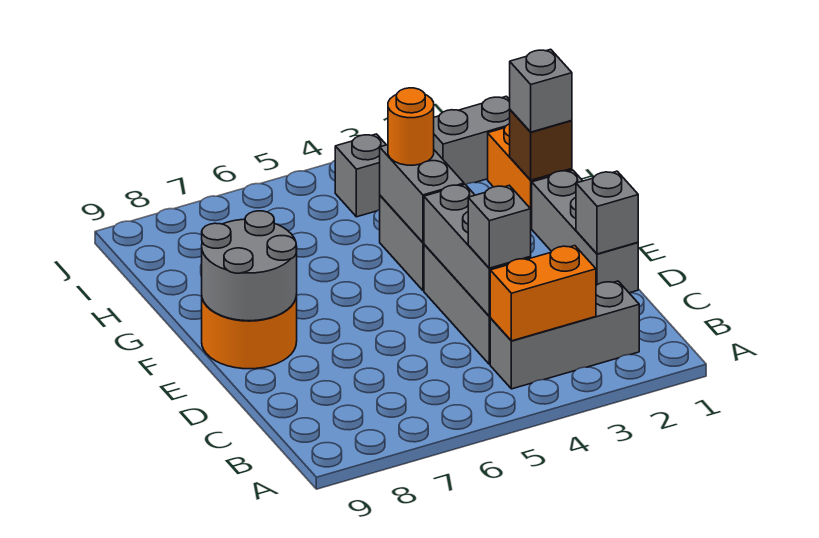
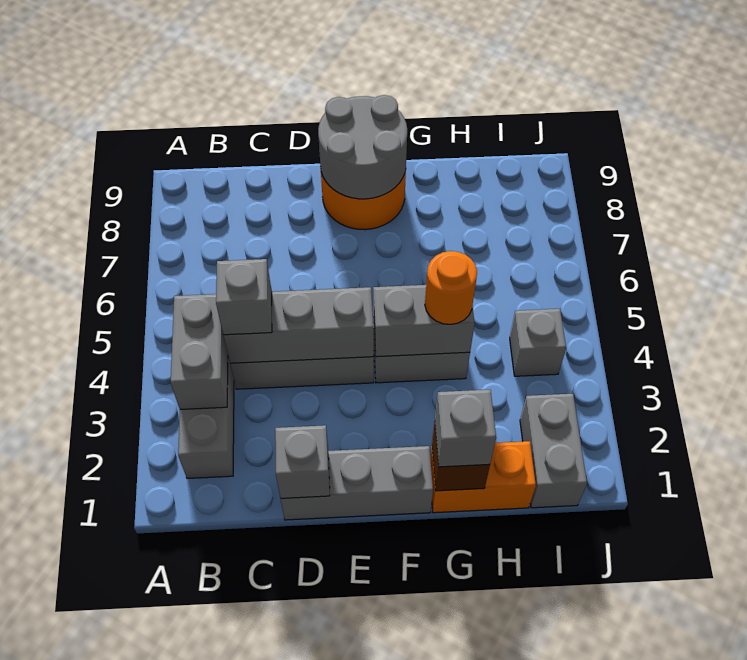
orange 1x2 brick [490,246,596,341] -> grey 1x2 brick [171,294,228,409]

